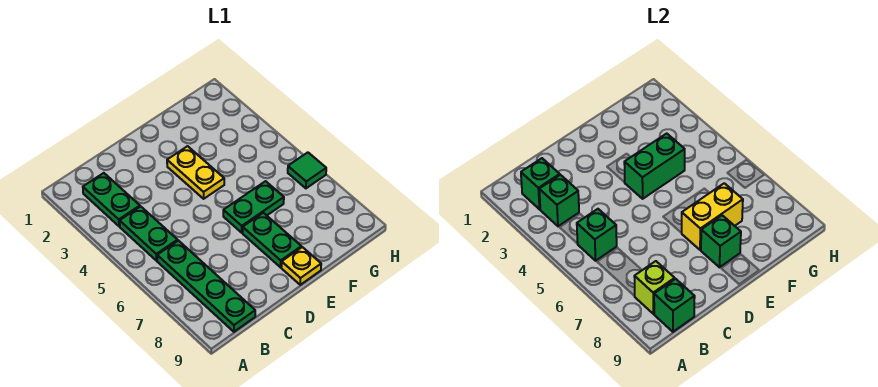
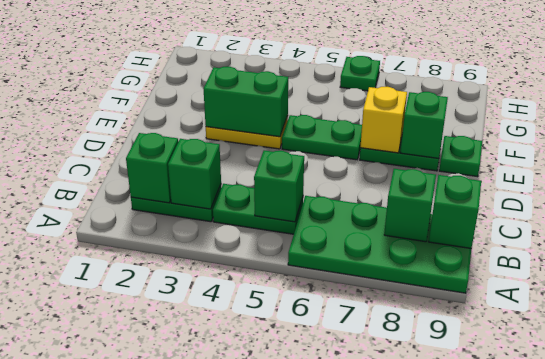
green 1x4 plate [157,241,255,332] -> green 2x4 plate [288,196,471,293]
lime 1x1 brick [634,261,675,314] -> green 1x1 brick [384,169,436,242]
green 1x2 brick [624,133,685,199] -> green 1x2 brick turned to [204,67,288,137]
green 1x2 plate [223,181,284,233] -> green 1x2 plate turned to [282,115,362,160]
yellow 1x2 brick [682,183,743,250] -> yellow 1x1 brick [360,87,407,153]
yellow 1x1 plate [281,247,321,285] -> green 1x1 plate [439,136,482,177]
green 1x1 tile [288,152,326,188] -> green 1x1 plate [340,56,380,91]

